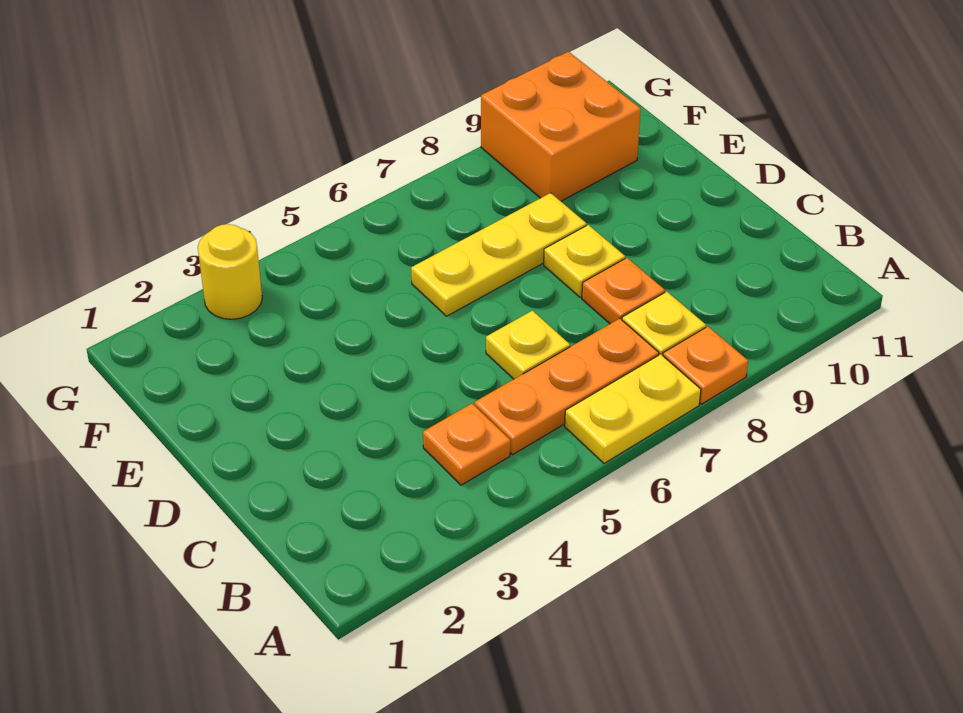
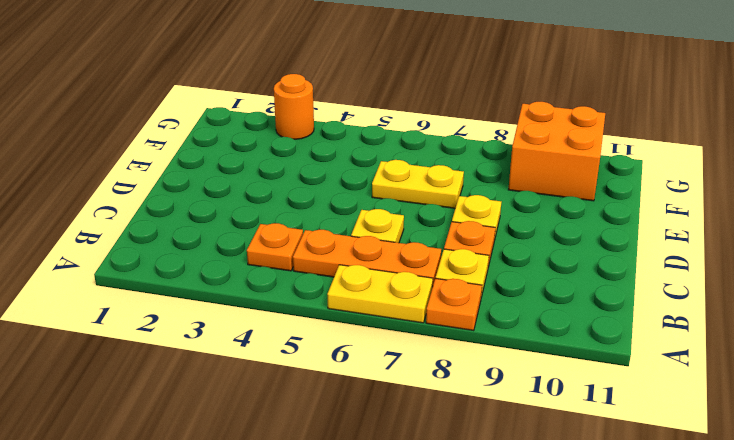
yellow 1x3 plate [411,193,586,316] -> yellow 1x2 plate [372,160,464,208]
yellow 1x1 round brick [198,224,262,319] -> orange 1x1 round brick [274,74,314,139]

